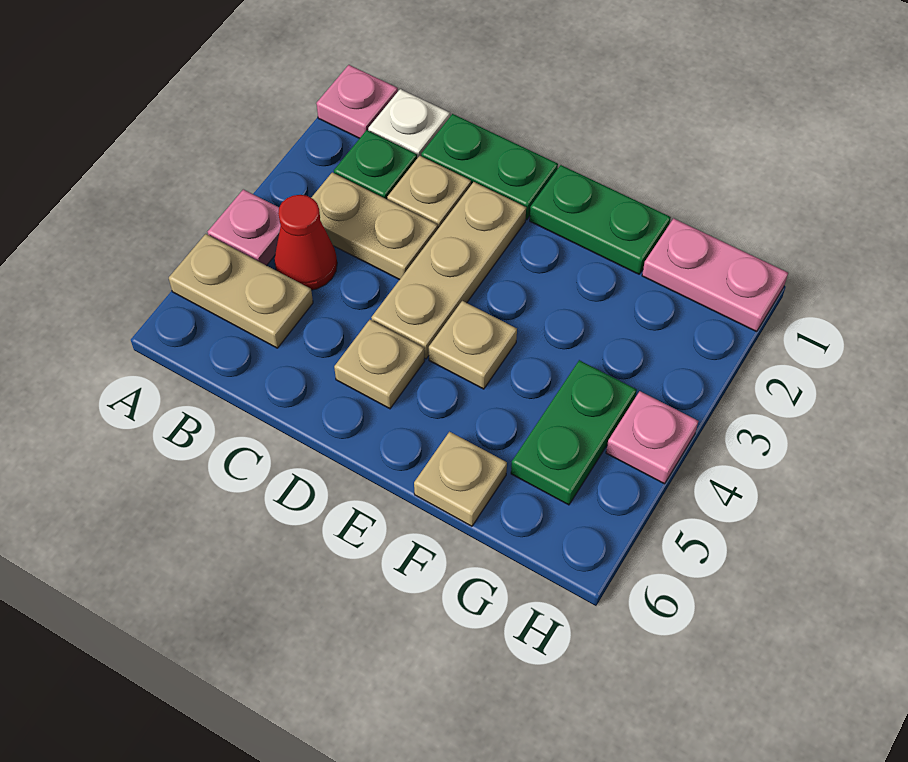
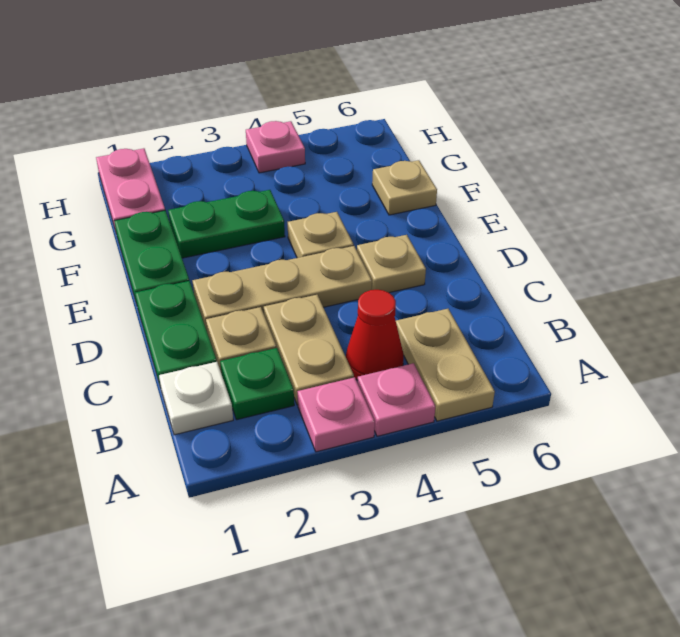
pink 1x1 plate [316,65,398,138] -> pink 1x1 plate moved to [298,377,375,452]
green 1x2 plate [511,360,637,505] -> green 1x2 plate moved to [168,190,285,258]

